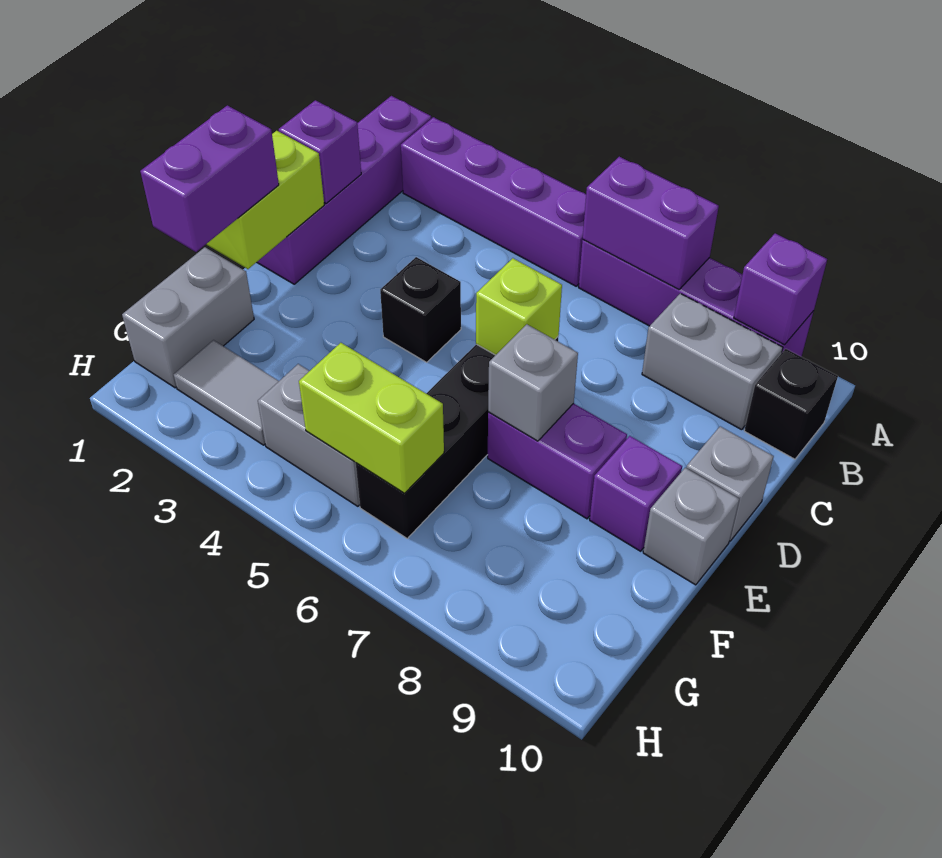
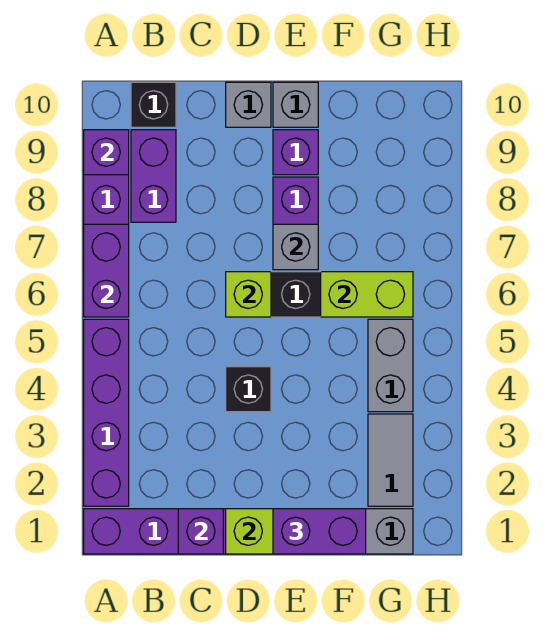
grey 1x2 brick [642,294,783,430] -> purple 1x2 brick [131,130,176,222]
lime 1x2 brick [299,343,444,494] -> lime 1x2 brick turned to [321,272,413,317]

